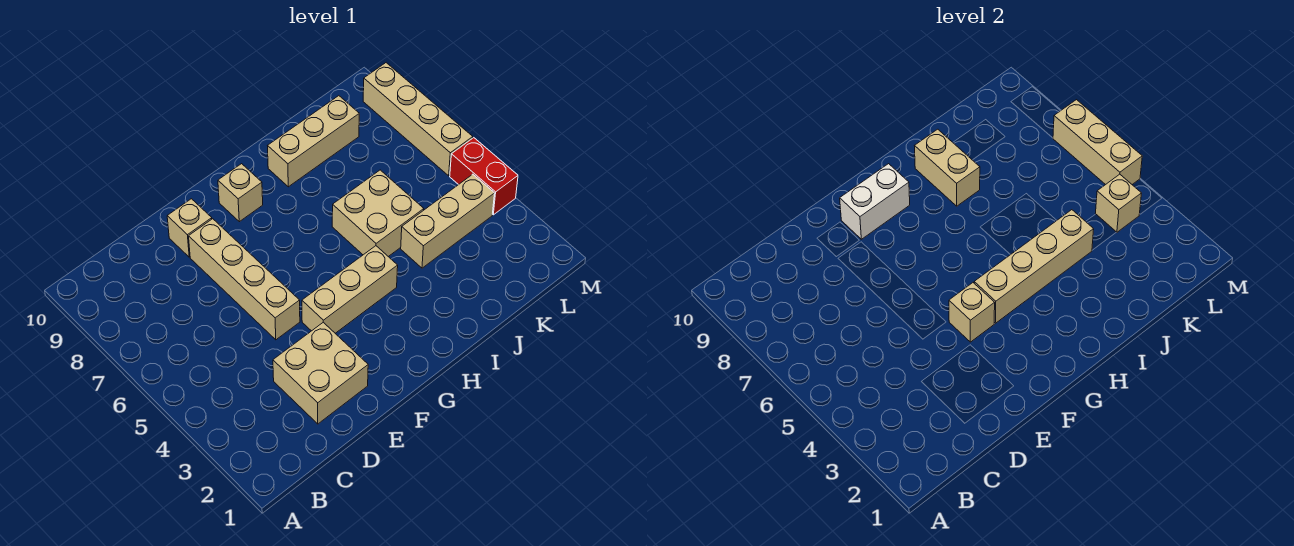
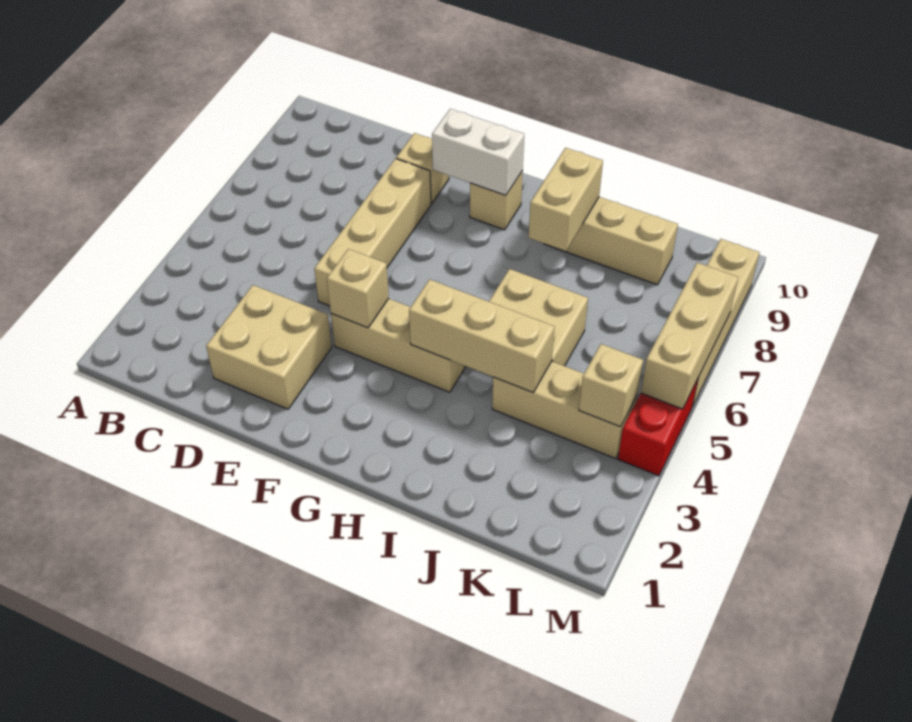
tan 1x4 brick [974,210,1094,323] -> tan 1x3 brick [409,279,555,392]

